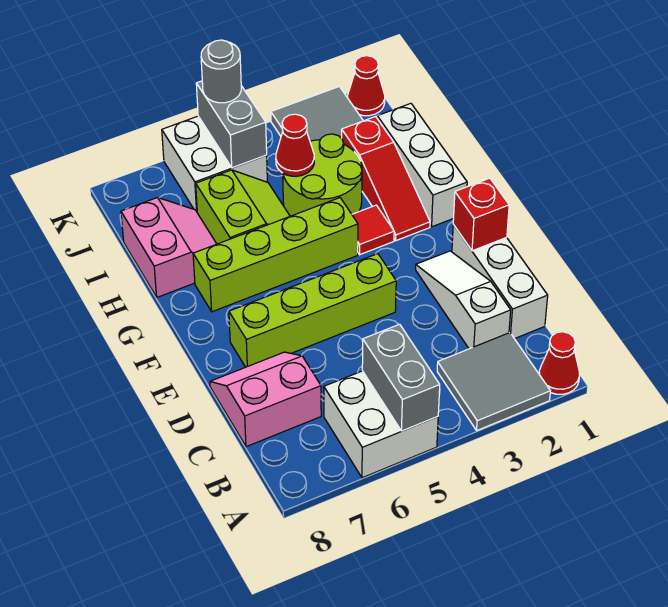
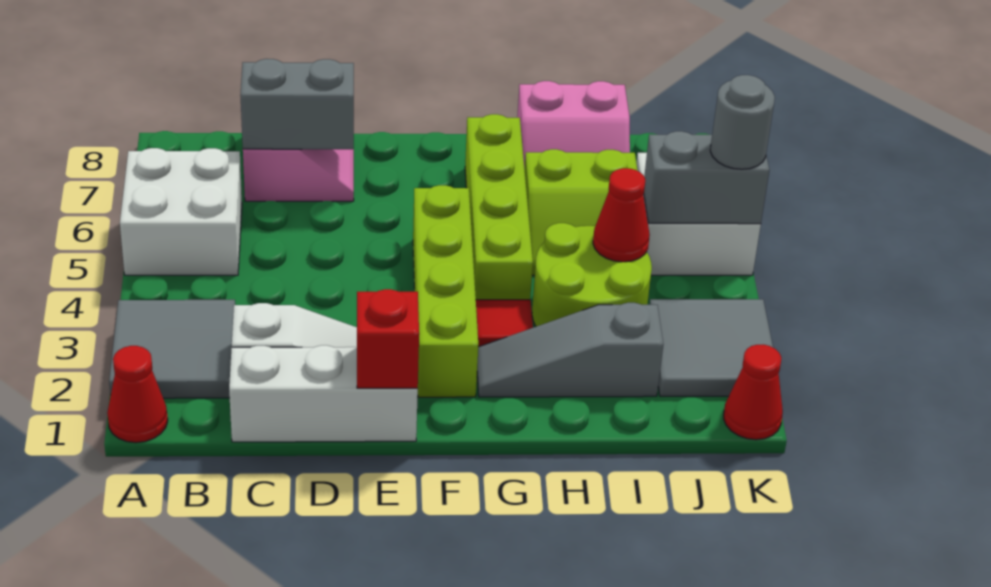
grey 1x2 brick [362,324,440,431] -> grey 1x2 brick moved to [240,59,354,149]
lime 1x4 brick [229,254,396,367] -> lime 1x4 brick moved to [413,185,478,397]
white 1x3 brick [377,103,467,227] -> none
red 1x3 slope [342,117,430,241] -> grey 1x3 slope [477,303,663,397]

